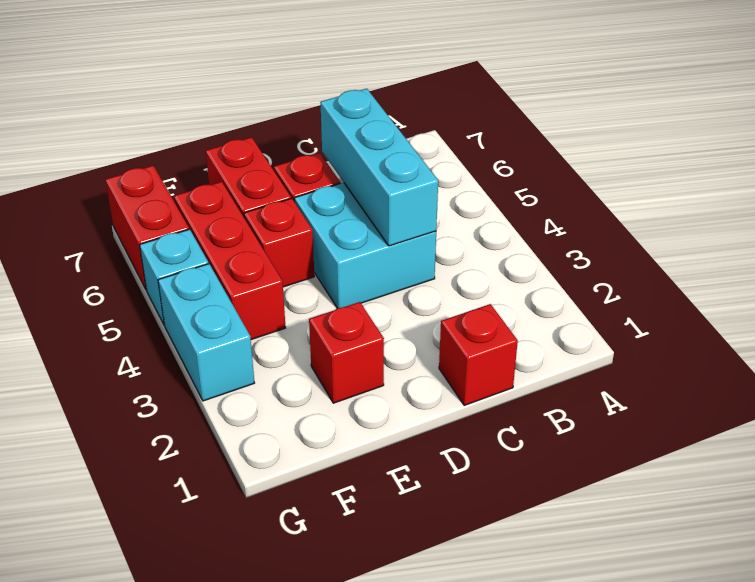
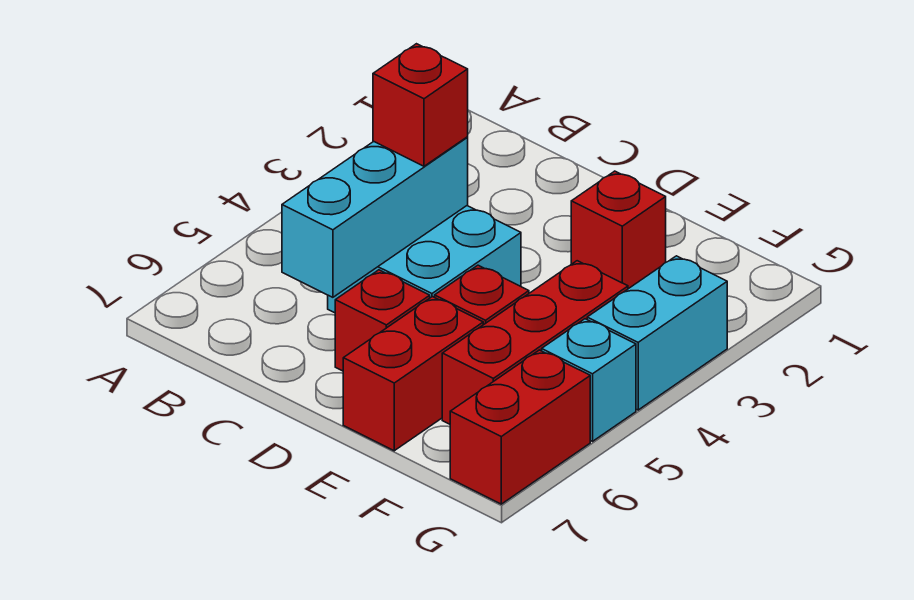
red 1x1 brick [439,304,518,405] -> red 1x1 brick moved to [373,44,468,166]

